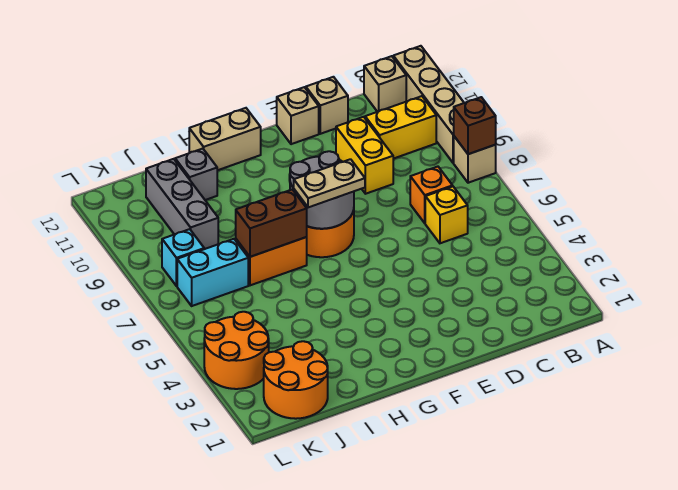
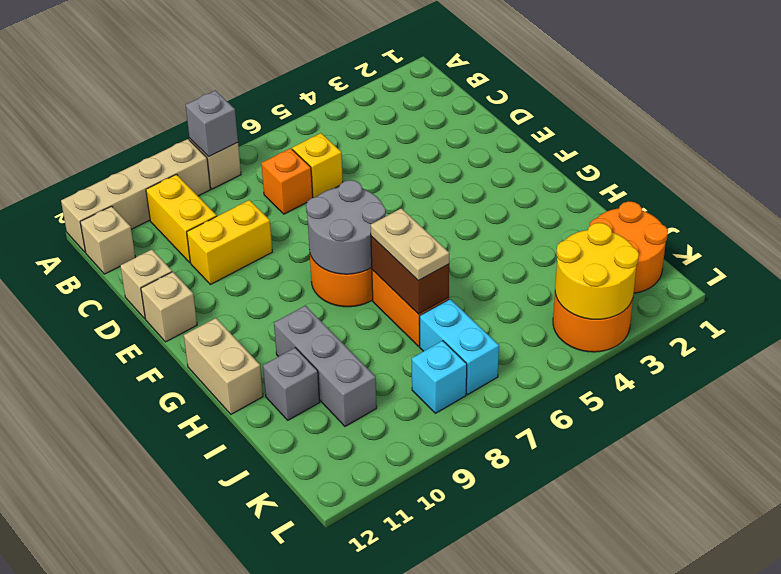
brown 1x1 brick [454,97,496,154] -> grey 1x1 brick [186,90,238,157]
tan 1x2 plate [294,159,365,207] -> tan 1x2 plate moved to [371,208,449,281]
grey 1x3 brick [146,159,218,249] -> grey 1x3 brick turned to [274,306,377,426]
none -> yellow 2x2 round brick [555,223,639,319]

